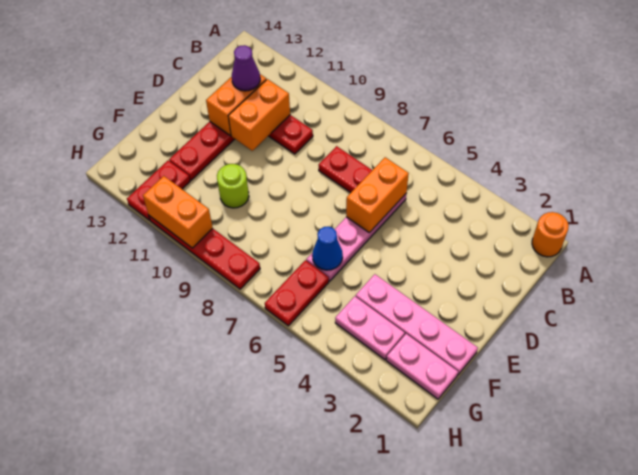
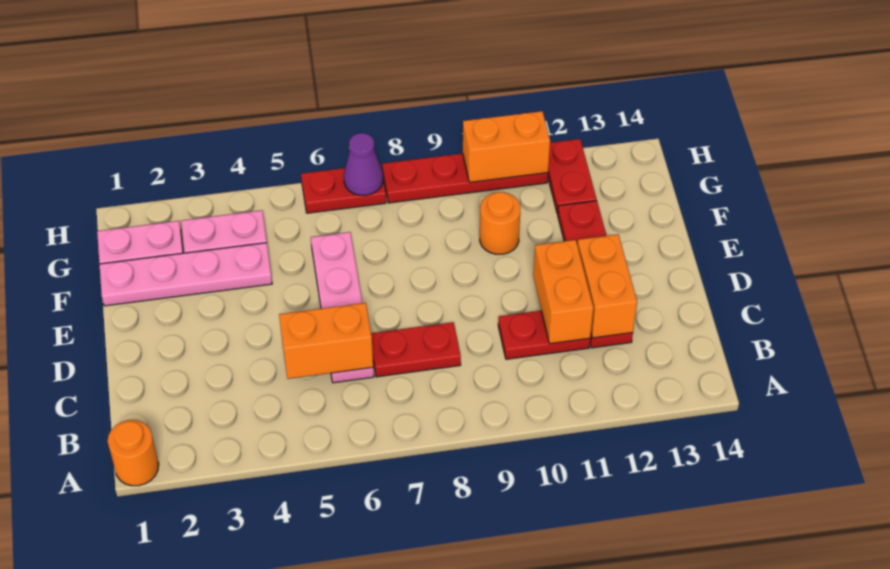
orange 1x2 brick [346,157,409,233] -> orange 1x2 brick turned to [279,303,373,379]
purple 1x1 cone [232,45,260,91] -> purple 1x1 cone moved to [344,133,383,195]
blue 1x1 cone [312,226,343,270] -> none
lime 1x1 round brick [217,164,249,208] -> orange 1x1 round brick [480,192,520,254]
red 1x2 plate [265,260,329,326] -> red 1x2 plate turned to [301,165,386,213]

